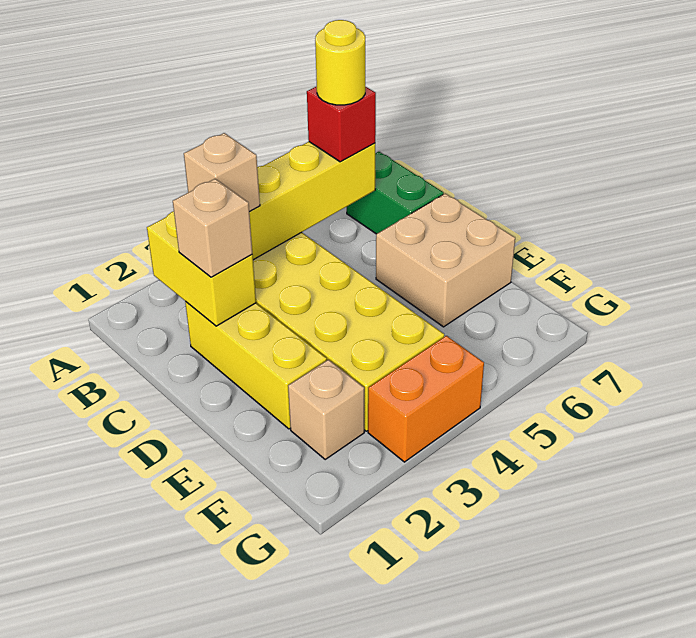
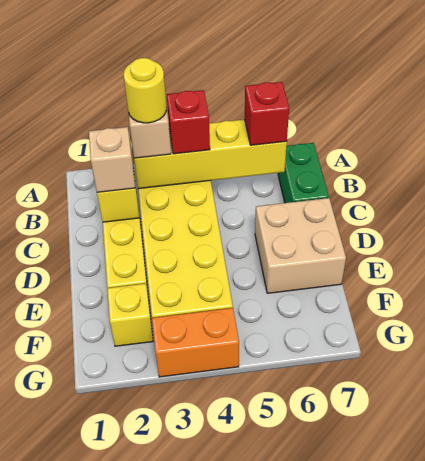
none -> red 1x1 brick [167,90,210,154]
yellow 1x1 round brick [315,20,365,105] -> yellow 1x1 round brick moved to [124,58,167,123]
tan 1x1 brick [288,360,364,459] -> yellow 1x1 brick [107,283,153,346]

